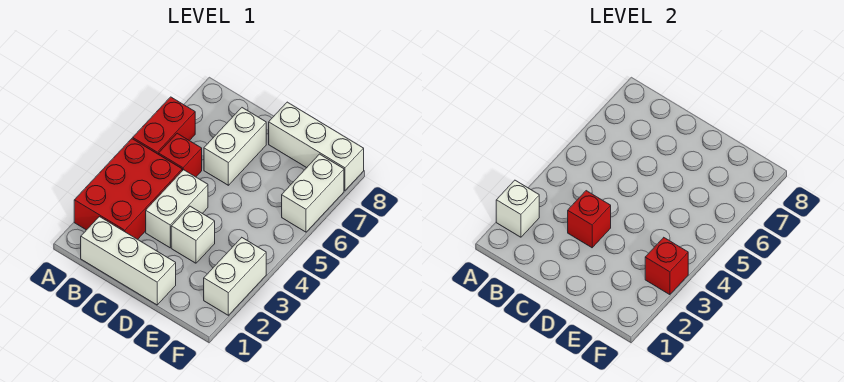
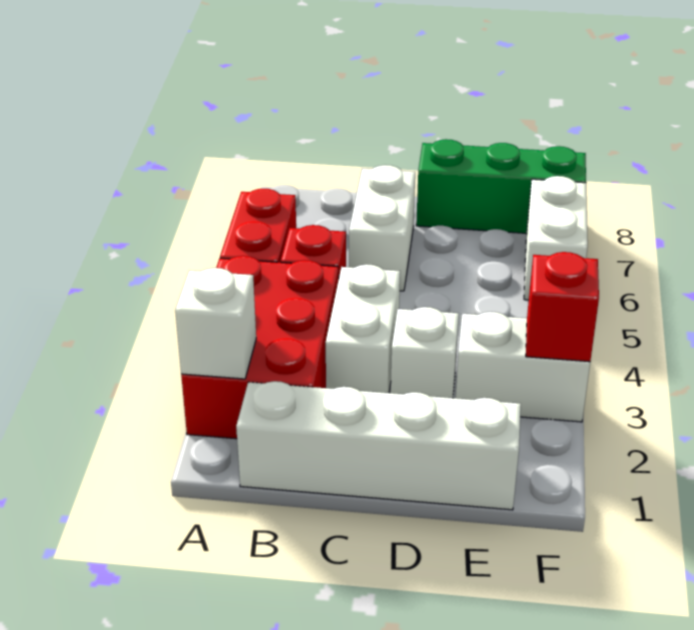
white 1x3 brick [81,217,176,305] -> white 1x4 brick [236,381,521,510]
red 1x1 brick [568,191,611,248] -> none
white 1x3 brick [269,102,364,191] -> green 1x3 brick [416,139,586,233]
white 1x2 brick [204,238,266,315] -> white 1x2 brick turned to [456,312,590,422]

